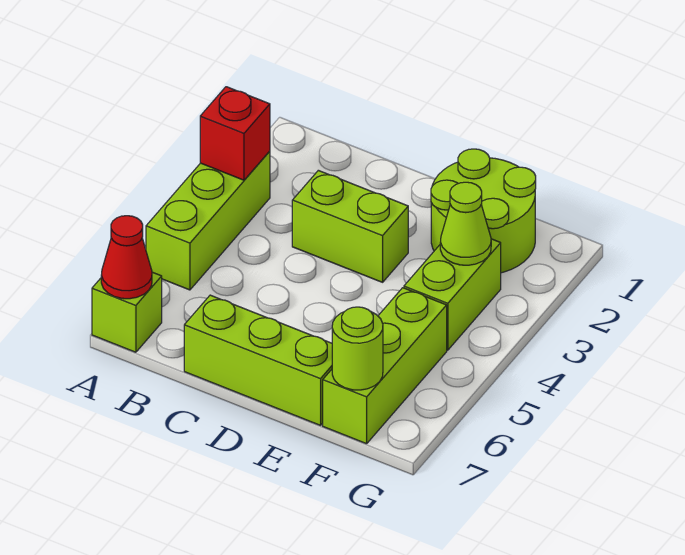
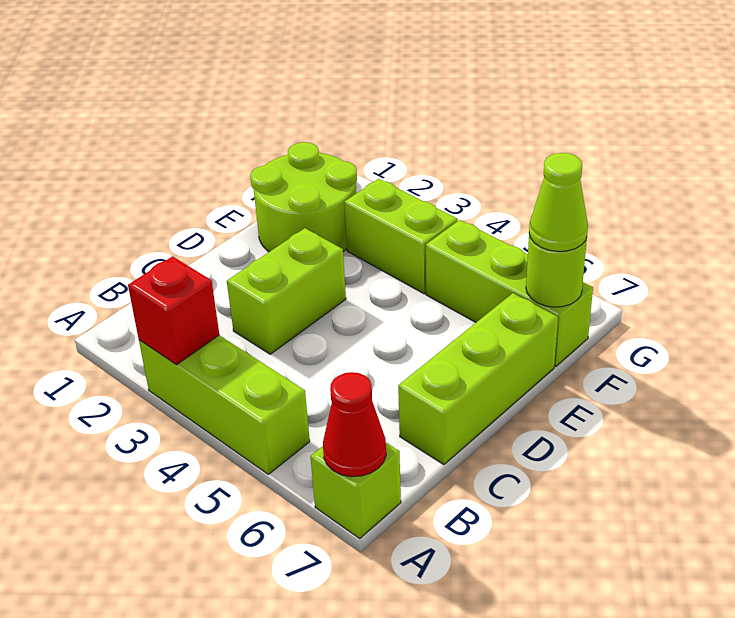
lime 1x1 cone [440,182,491,265] -> lime 1x1 cone moved to [529,153,588,251]

